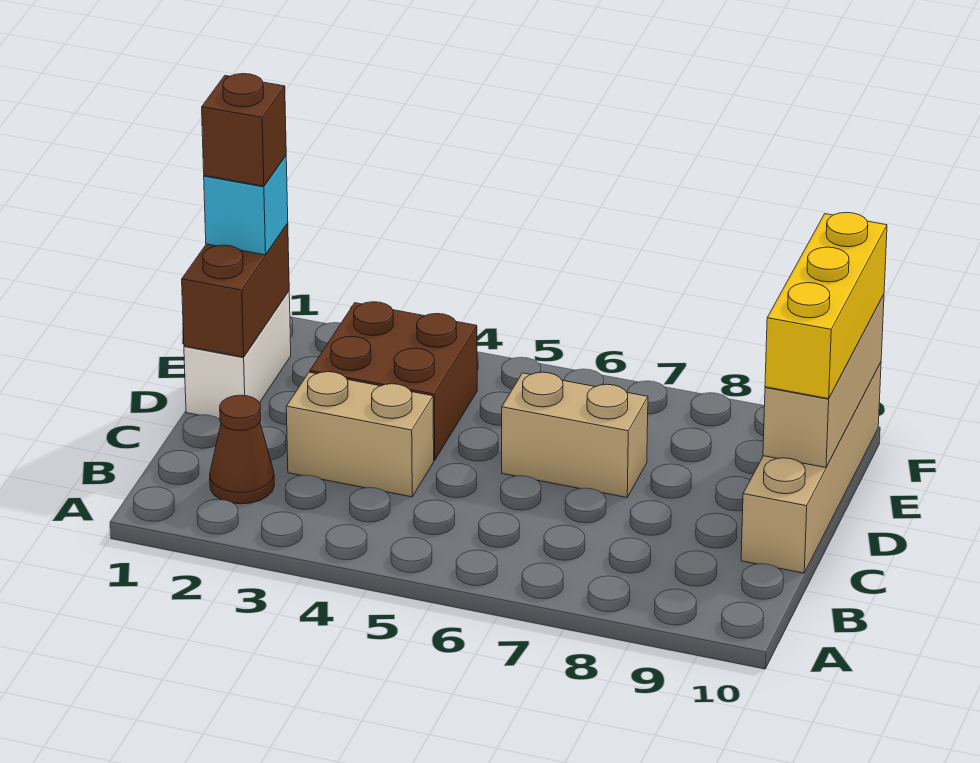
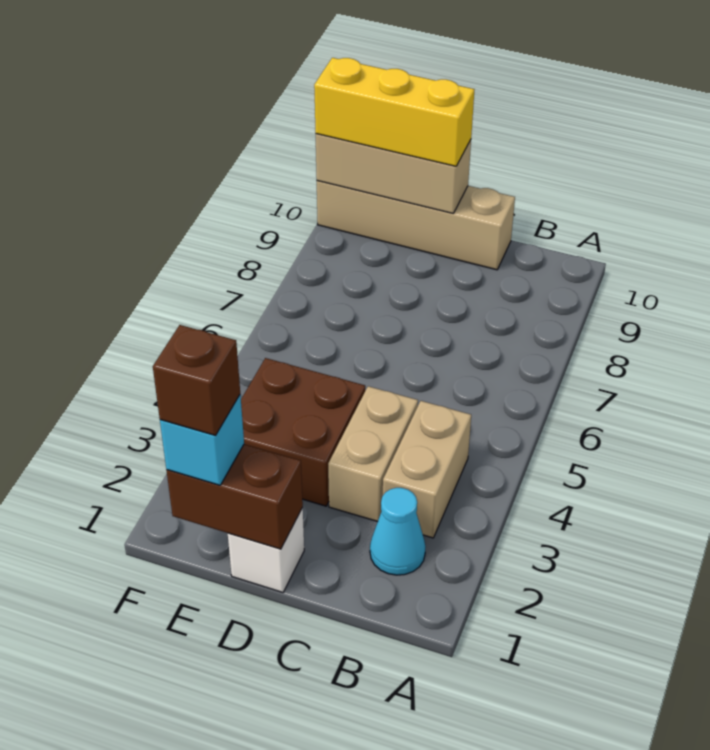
brown 1x1 cone [210,395,274,504] -> cyan 1x1 cone [370,488,425,575]
white 1x2 brick [184,291,291,419] -> white 1x1 brick [228,508,304,592]
tan 1x2 brick [502,372,648,498] -> tan 1x2 brick moved to [383,401,471,538]

